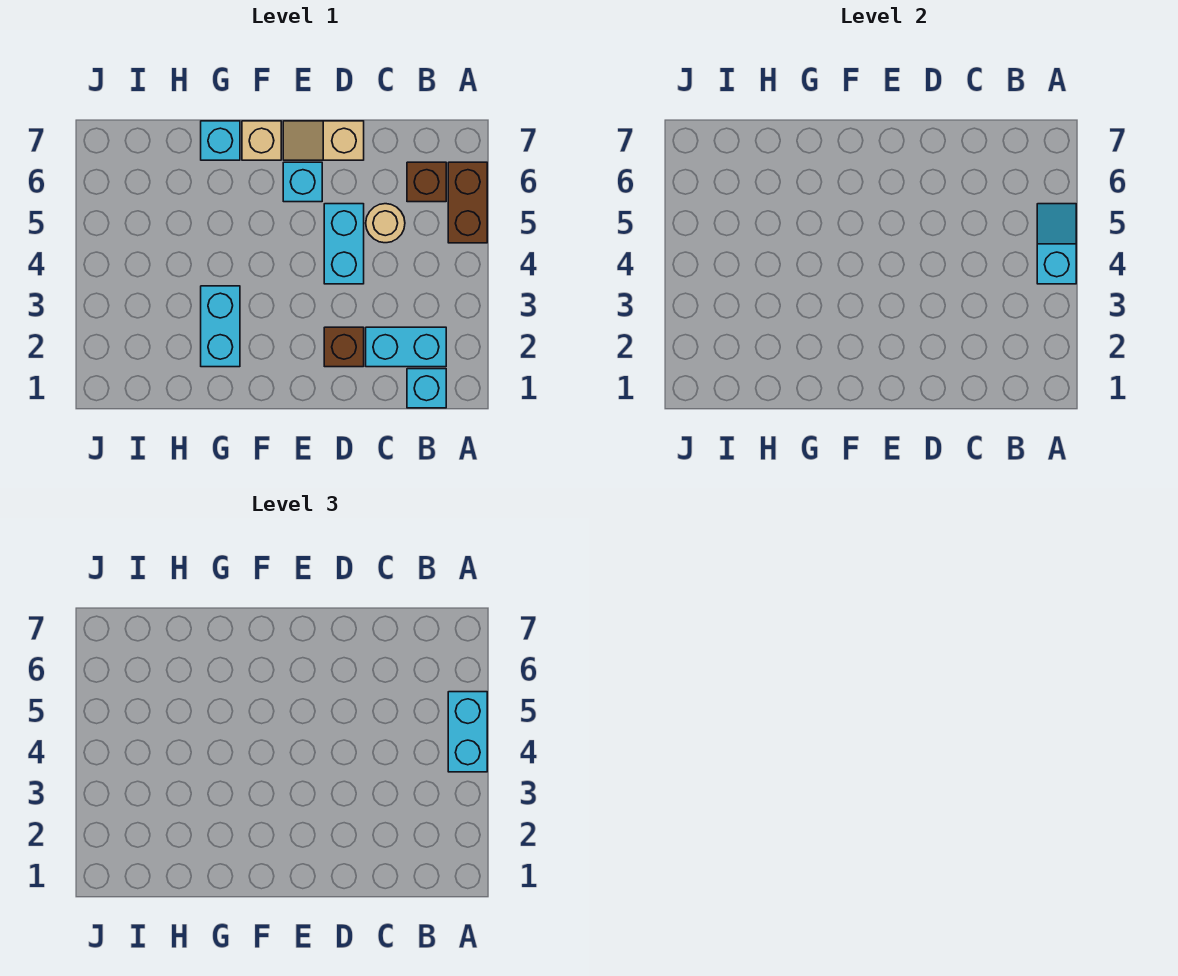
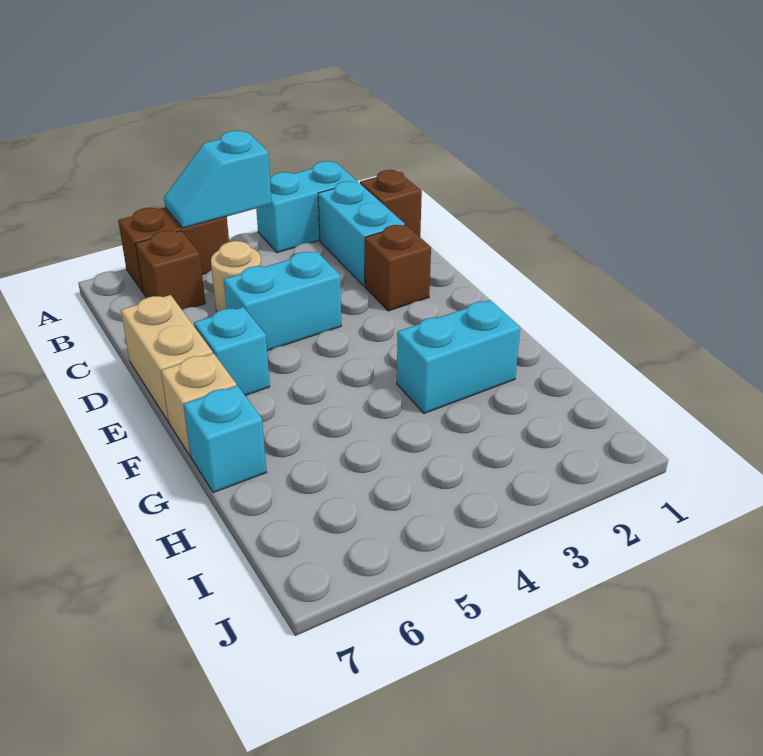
cyan 1x2 brick [448,692,487,772] -> cyan 1x2 brick moved to [256,161,357,253]
cyan 1x1 brick [407,369,446,408] -> brown 1x1 brick [360,170,422,237]
tan 1x2 slope [283,121,364,160] -> tan 1x2 brick [121,295,213,422]

